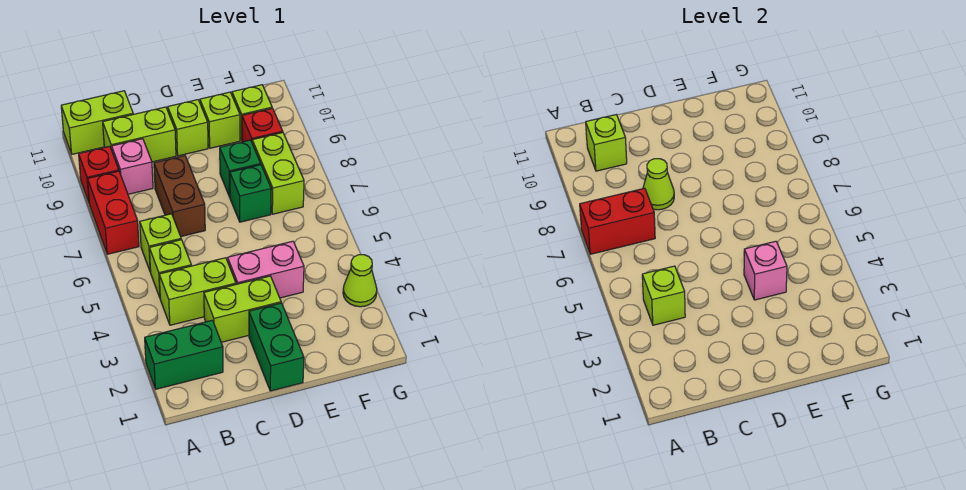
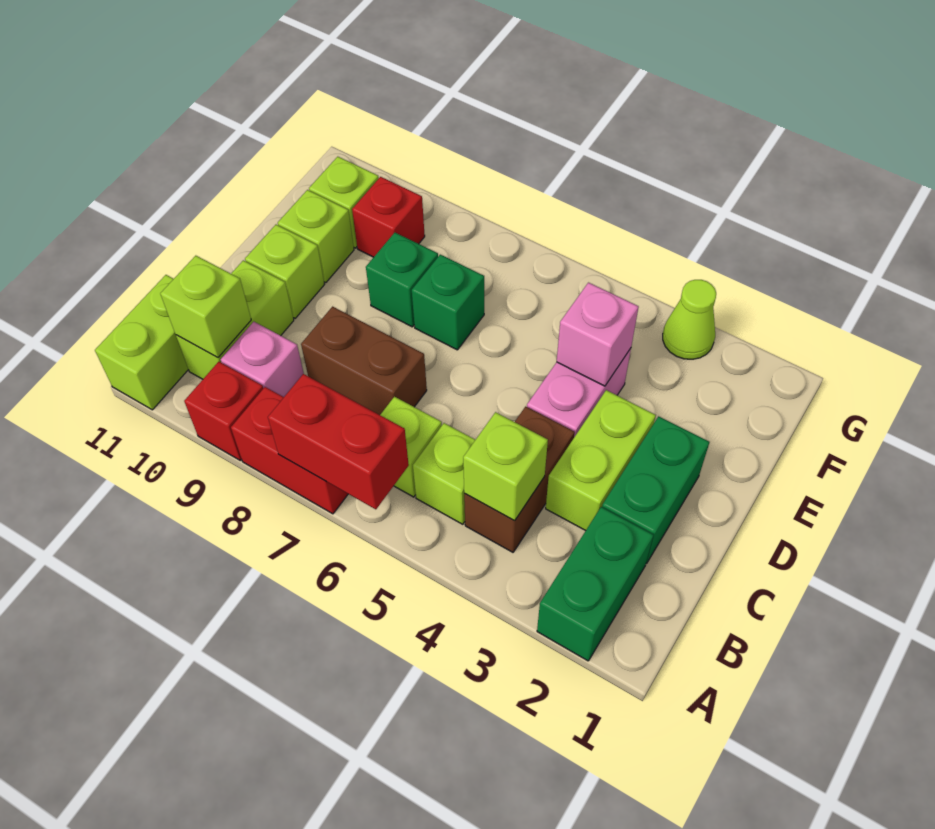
red 1x2 brick [580,188,655,254] -> red 1x2 brick turned to [268,374,409,509]
lime 1x2 brick [159,258,236,325] -> brown 1x2 brick [464,407,575,552]
lime 1x1 cone [643,159,674,210] -> none
green 1x2 brick [249,303,304,391] -> green 1x2 brick turned to [602,416,709,563]
lime 1x2 brick [252,133,304,214] -> none

